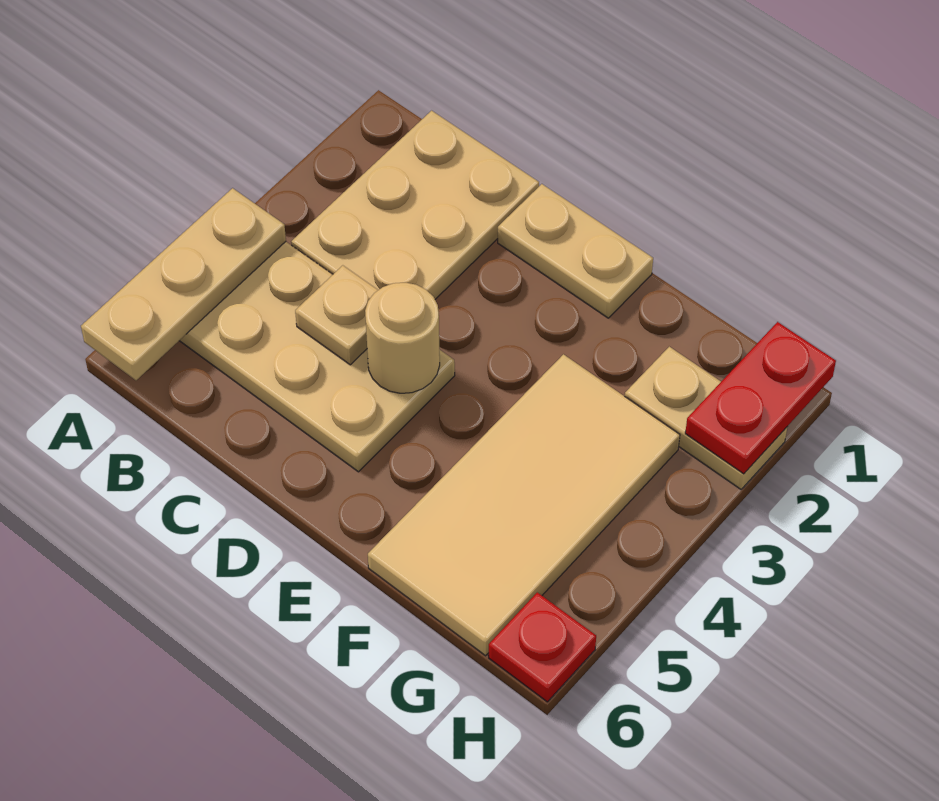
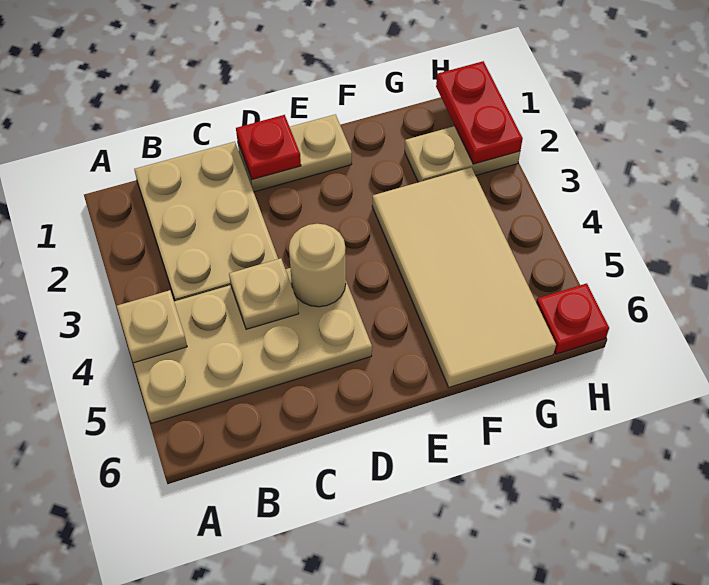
tan 1x3 plate [81,188,286,380] -> tan 1x1 plate [117,290,187,363]
none -> red 1x1 plate [236,115,301,179]

